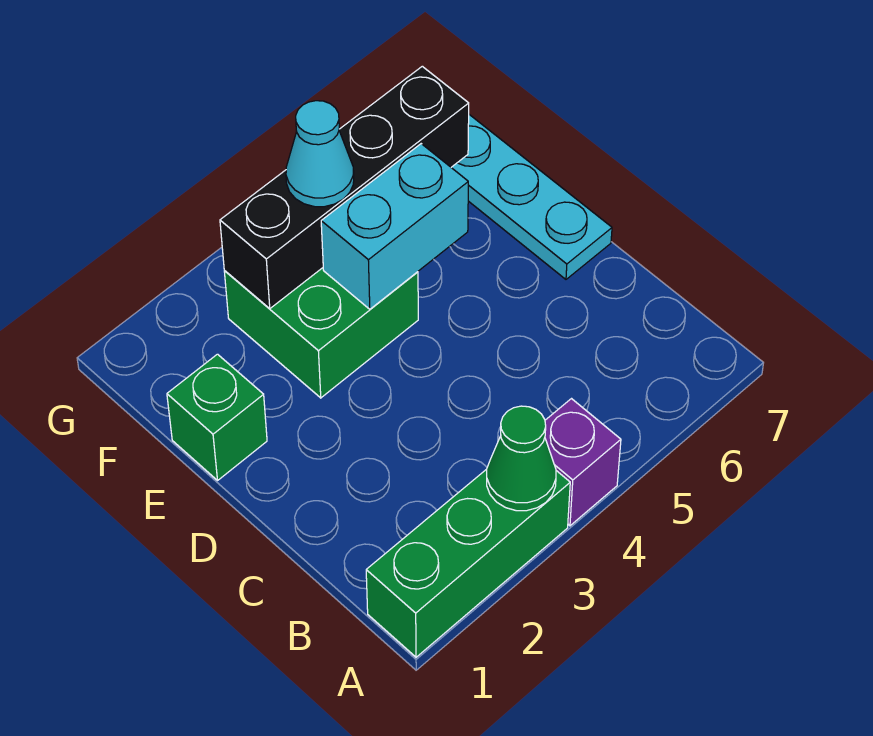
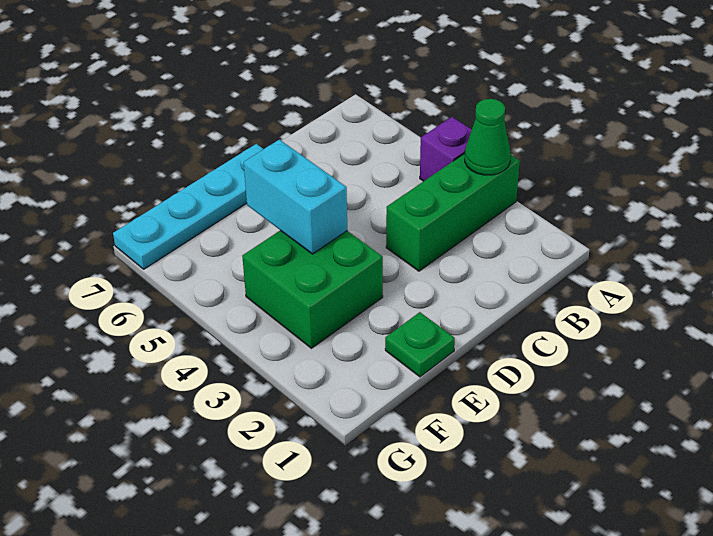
green 1x3 brick [366,469,570,657] -> green 1x3 brick turned to [386,153,520,271]
green 1x1 brick [167,354,267,480] -> green 1x1 plate [385,312,455,377]
black 1x4 brick [220,66,469,309] -> none
cyan 1x1 cone [286,101,354,207] -> none

